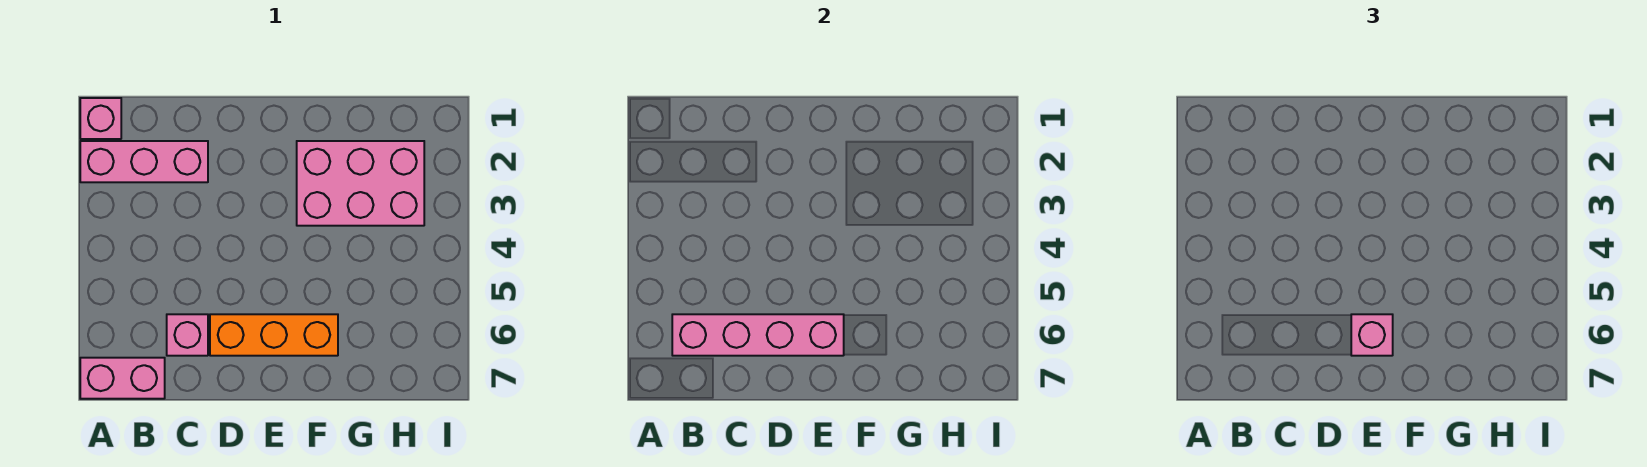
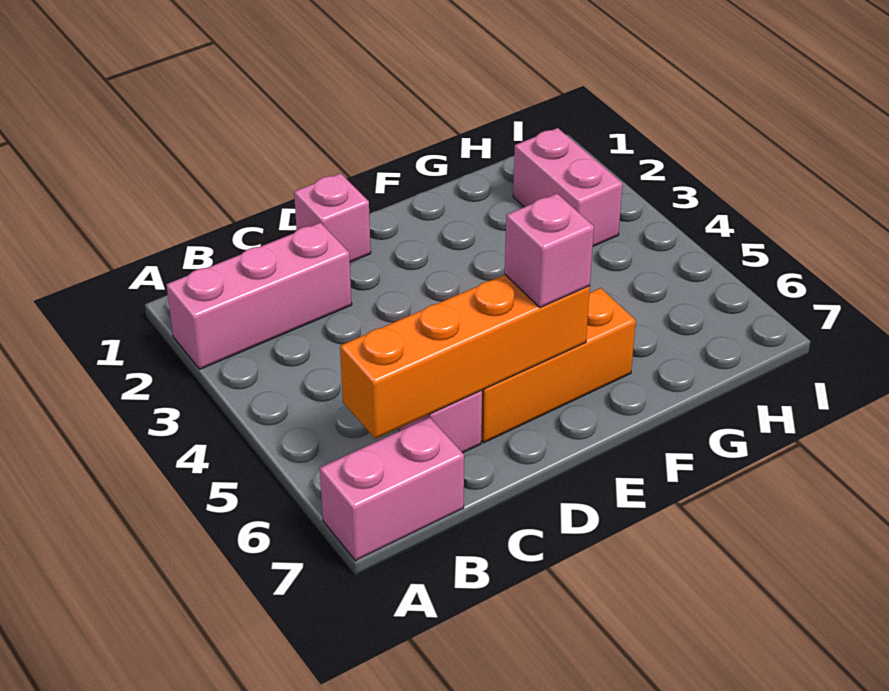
pink 1x1 brick [80,98,121,139] -> pink 1x1 brick moved to [294,173,371,262]
pink 1x4 brick [672,314,844,356] -> orange 1x4 brick [340,275,590,439]
pink 2x3 brick [297,141,424,226] -> pink 1x2 brick [513,128,623,246]

